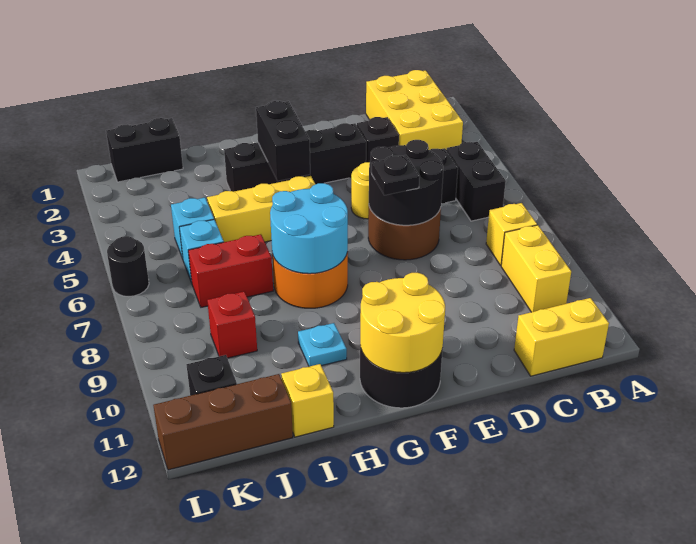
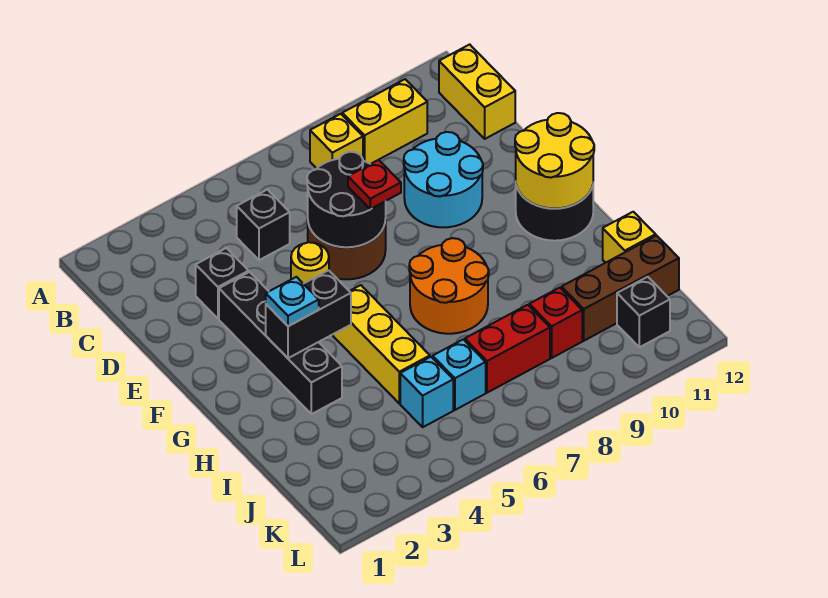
yellow 2x3 brick [366,70,463,150] -> none
black 1x2 brick [446,142,506,221] -> none
black 1x1 plate [372,155,420,195] -> red 1x1 plate [348,160,401,209]
cyan 2x2 round brick [270,183,348,274] -> cyan 2x2 round brick moved to [404,132,483,227]
cyan 1x1 plate [298,323,347,367] -> cyan 1x1 plate moved to [266,277,319,326]
red 1x2 brick [188,234,273,307] -> red 1x2 brick turned to [465,305,550,393]
black 1x2 brick [106,118,183,182] -> none
brown 1x3 brick [153,374,293,470] -> brown 1x3 brick turned to [562,236,679,341]
black 1x1 round brick [107,236,149,297] -> none

